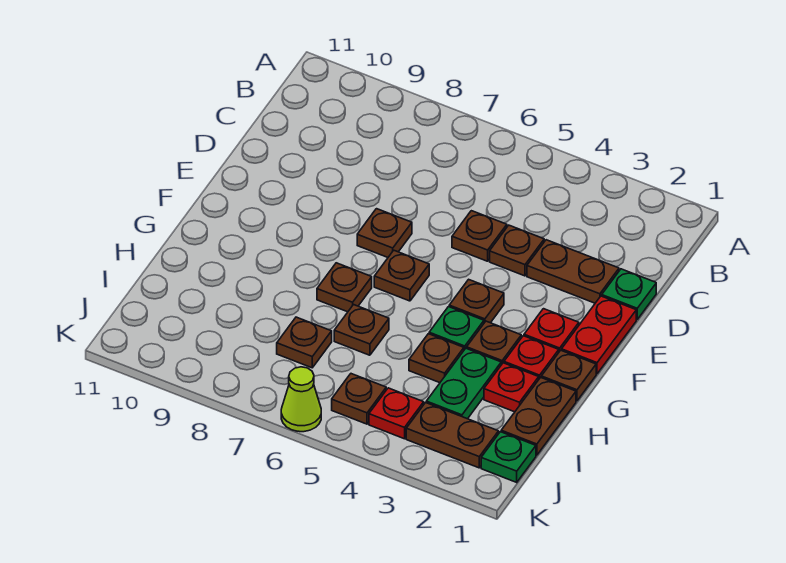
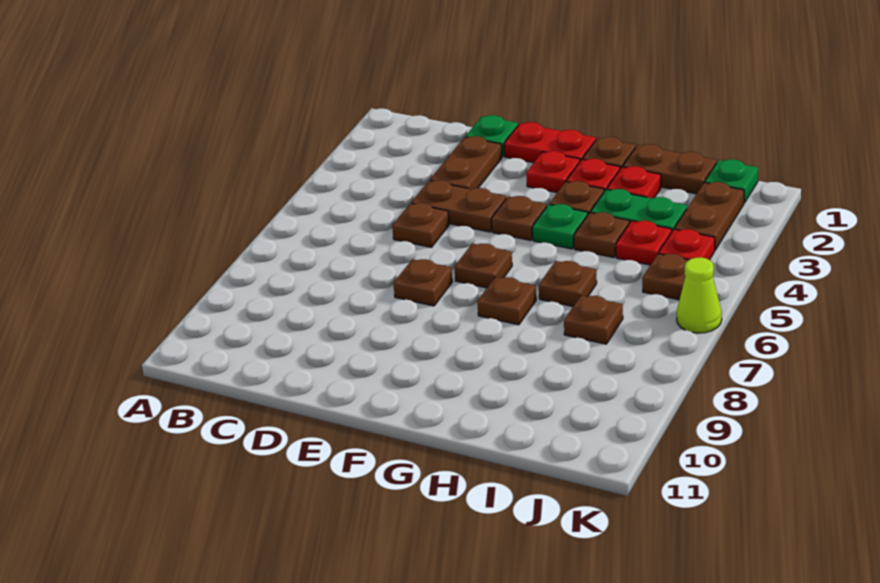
brown 1x1 plate [490,225,544,276] -> brown 1x2 plate [411,180,506,232]
none -> red 1x1 plate [616,221,672,265]

